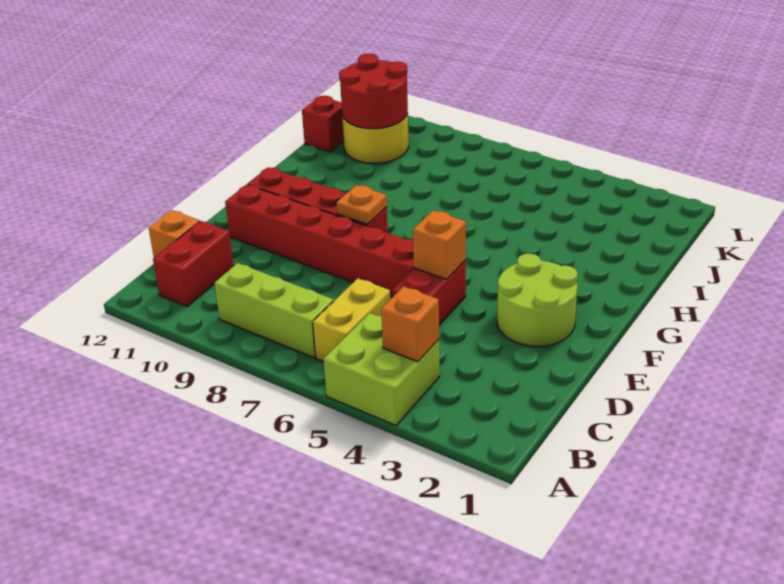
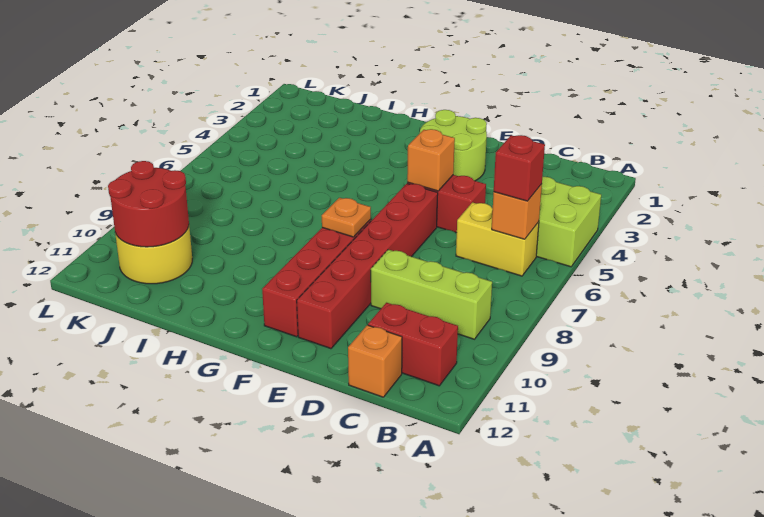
orange 1x1 brick [381,286,439,362] -> orange 1x1 brick moved to [492,184,542,239]
lime 1x3 brick [214,263,334,358] -> lime 1x3 brick turned to [371,250,492,339]
red 1x1 brick [302,96,344,152] -> red 1x1 brick moved to [494,135,545,201]

